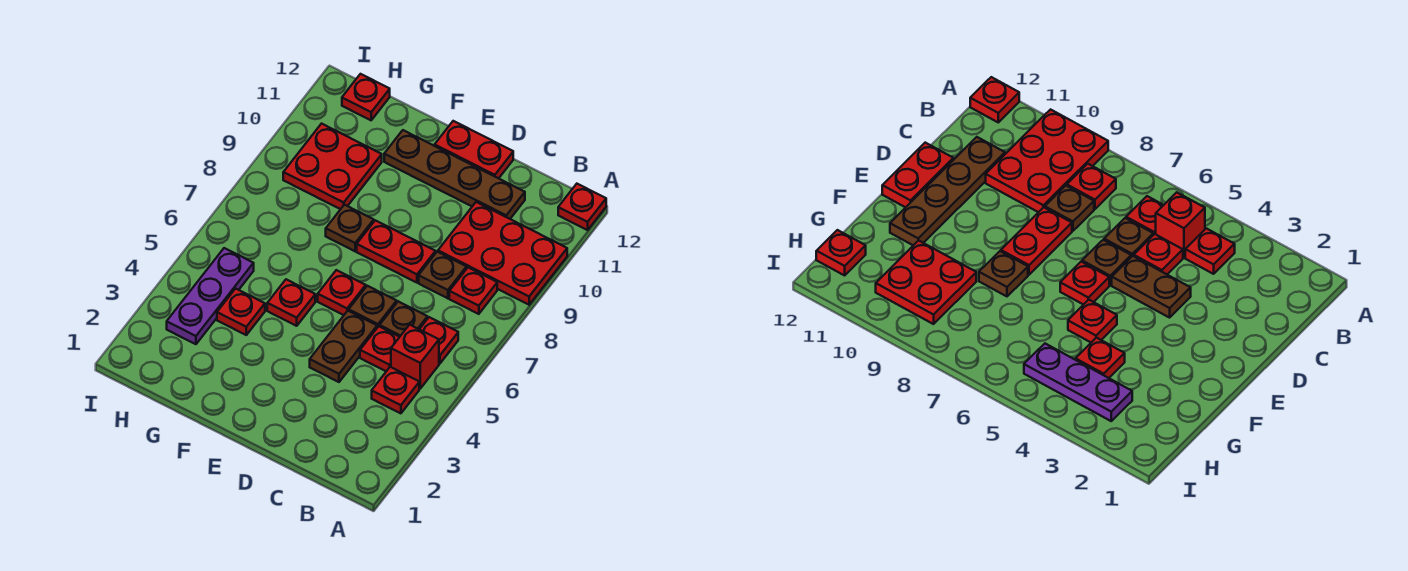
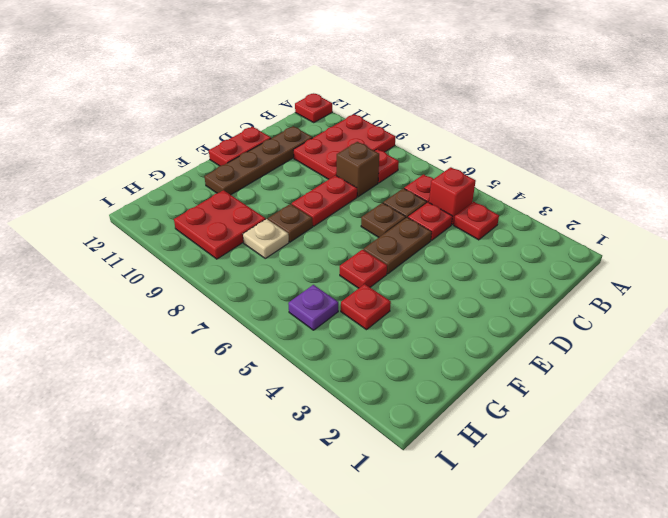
brown 1x1 plate [419,252,466,298] -> brown 1x1 brick [337,142,379,197]
brown 1x2 plate [310,311,377,382] -> brown 1x2 plate turned to [363,217,432,274]
red 1x1 plate [318,270,366,315] -> none
none -> tan 1x1 plate [243,219,289,258]
purple 1x3 plate [167,248,254,344] -> purple 1x1 plate [288,285,338,330]
red 1x1 plate [342,74,390,120] -> none

